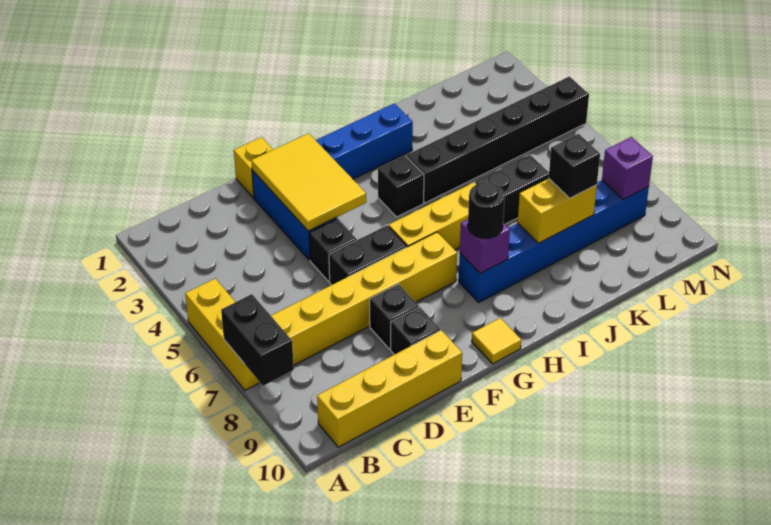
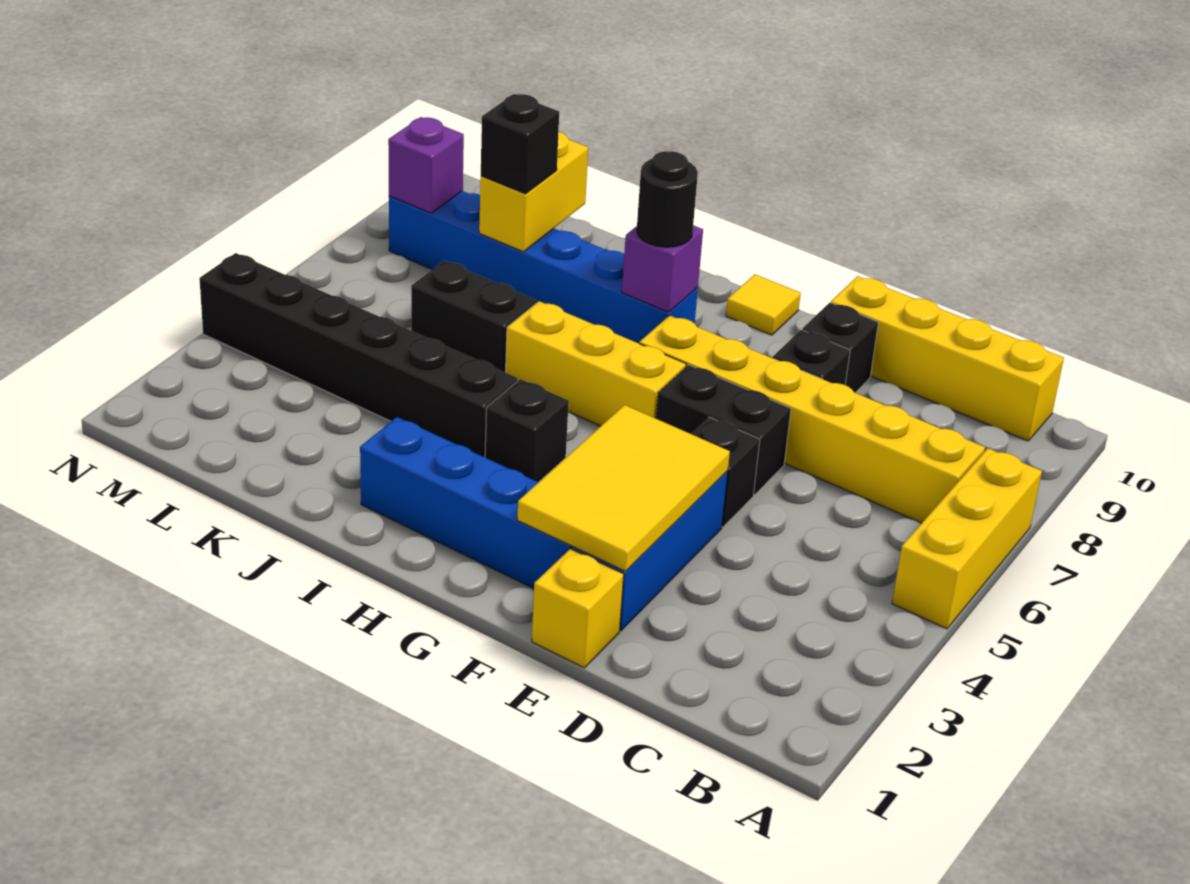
black 1x2 brick [221,294,294,386] -> none
yellow 1x2 brick [518,179,597,243] -> yellow 1x2 brick turned to [479,132,588,252]

